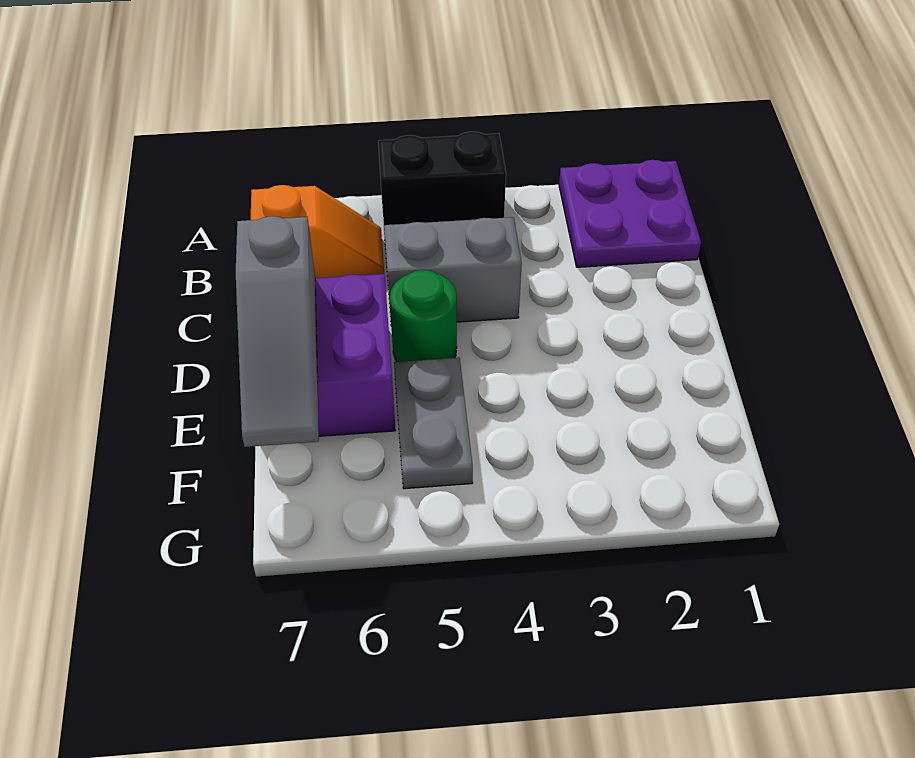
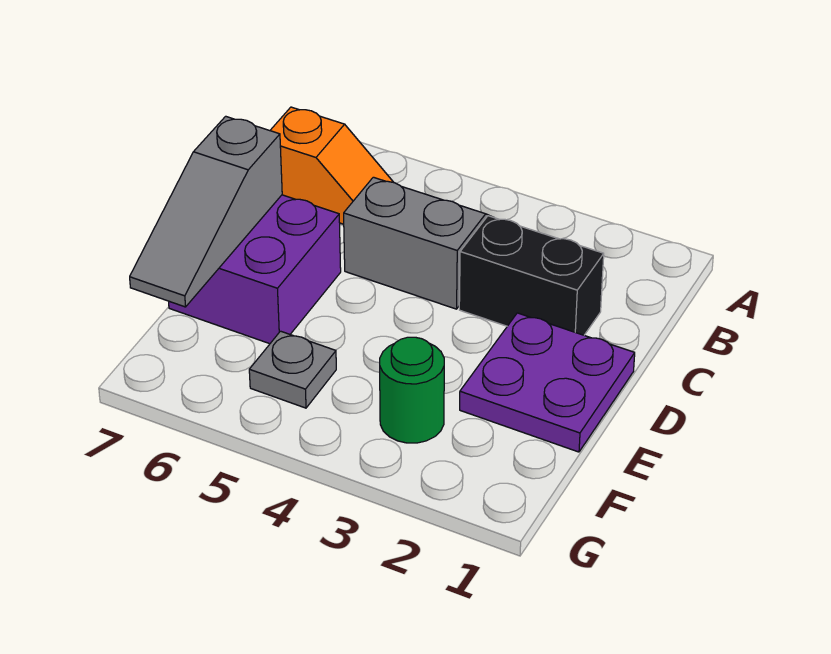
purple 2x2 plate [559,160,701,267] -> purple 2x2 plate moved to [460,313,635,452]
black 1x2 brick [378,132,506,225] -> black 1x2 brick moved to [459,216,604,335]
green 1x1 round brick [390,270,457,362] -> green 1x1 round brick moved to [380,337,444,443]
grey 1x2 plate [394,358,473,489] -> grey 1x1 plate [249,331,336,408]

